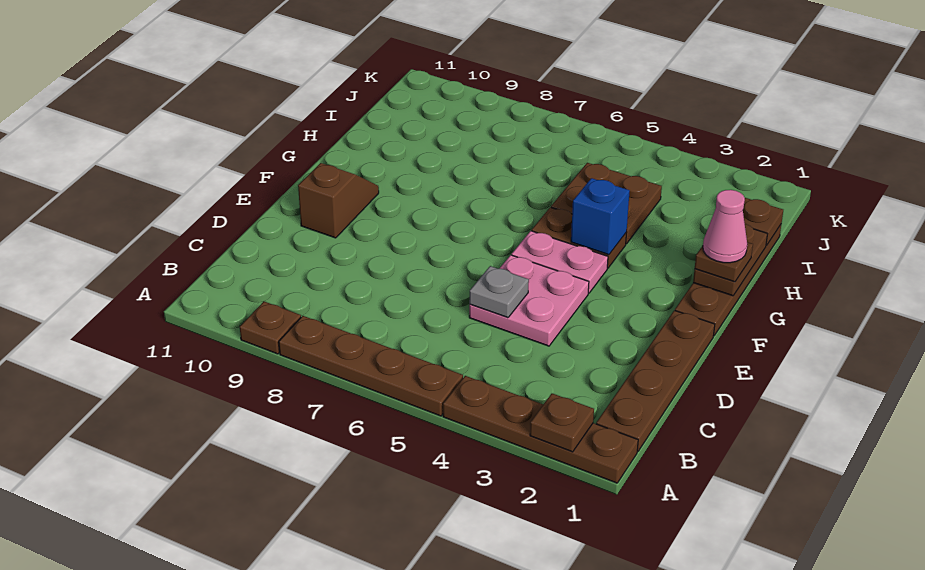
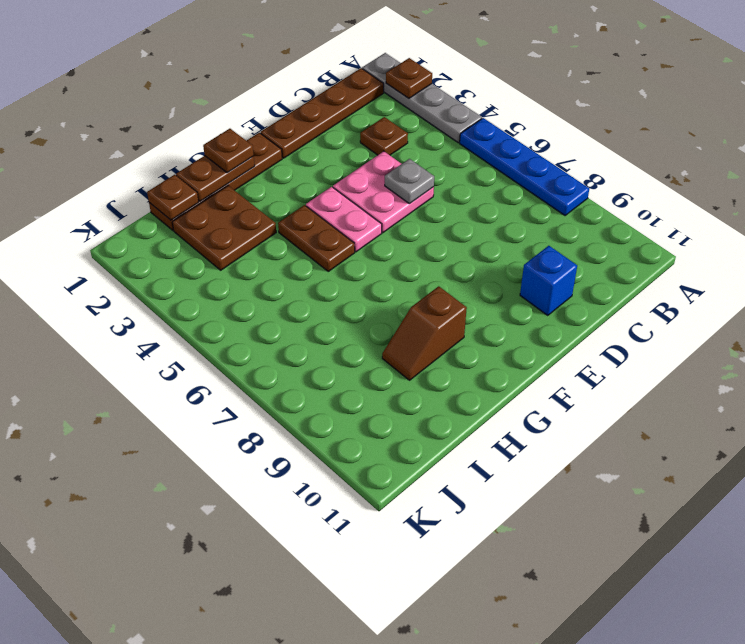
brown 1x4 plate [443,376,638,483] -> grey 1x4 plate [362,53,482,143]
brown 1x4 plate [279,316,463,416] -> blue 1x4 plate [460,118,589,216]
brown 1x1 plate [240,301,301,354] -> brown 1x1 plate moved to [360,117,408,155]
brown 1x2 slope [298,163,379,238] -> brown 1x2 slope moved to [382,286,467,380]
pink 1x1 cone [703,190,747,263] -> none
blue 1x1 brick [571,178,630,255] -> blue 1x1 brick moved to [520,246,577,316]
brown 2x2 plate [551,163,662,244] -> brown 2x2 plate moved to [172,186,276,270]

